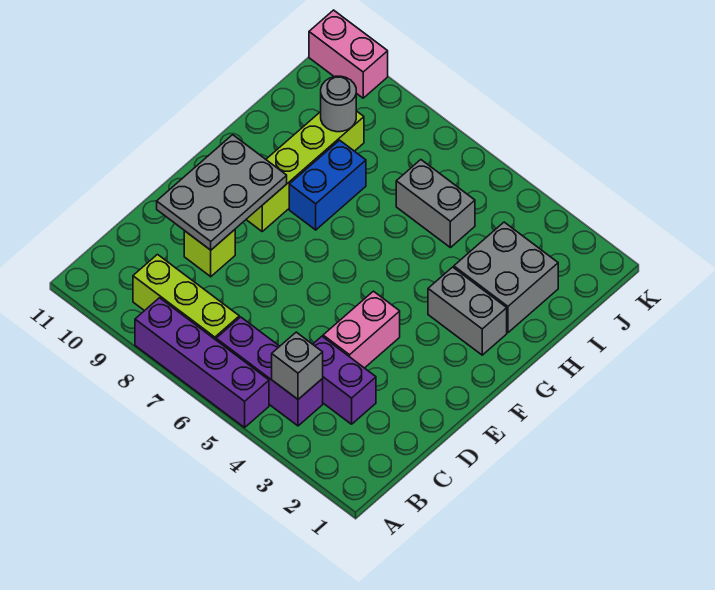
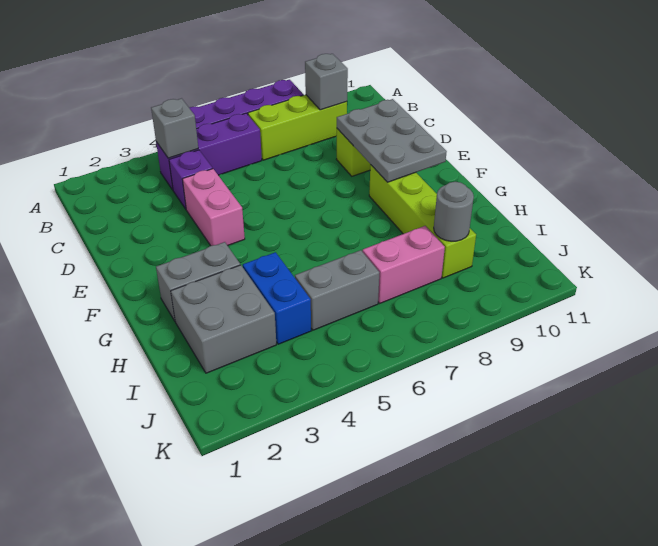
none -> grey 1x1 brick [305,54,348,110]
purple 1x2 brick [313,336,376,424] -> purple 1x1 brick [169,150,213,209]
blue 1x2 brick [289,140,366,230] -> blue 1x2 brick moved to [243,252,311,344]
pink 1x2 brick [309,10,388,98] -> pink 1x2 brick moved to [362,226,445,303]

